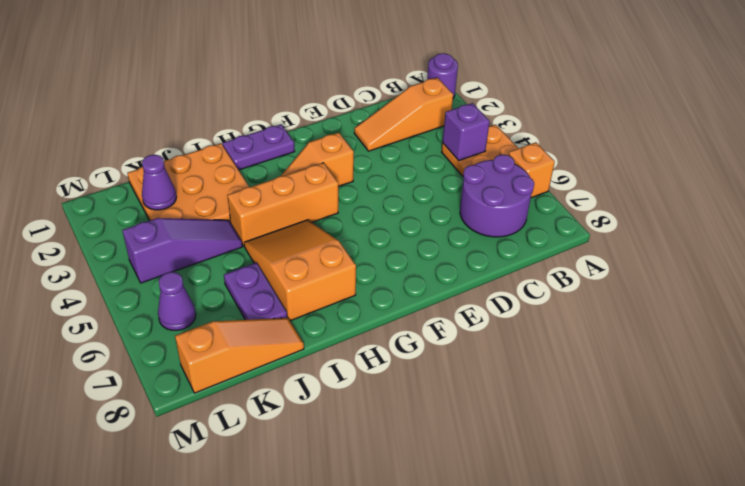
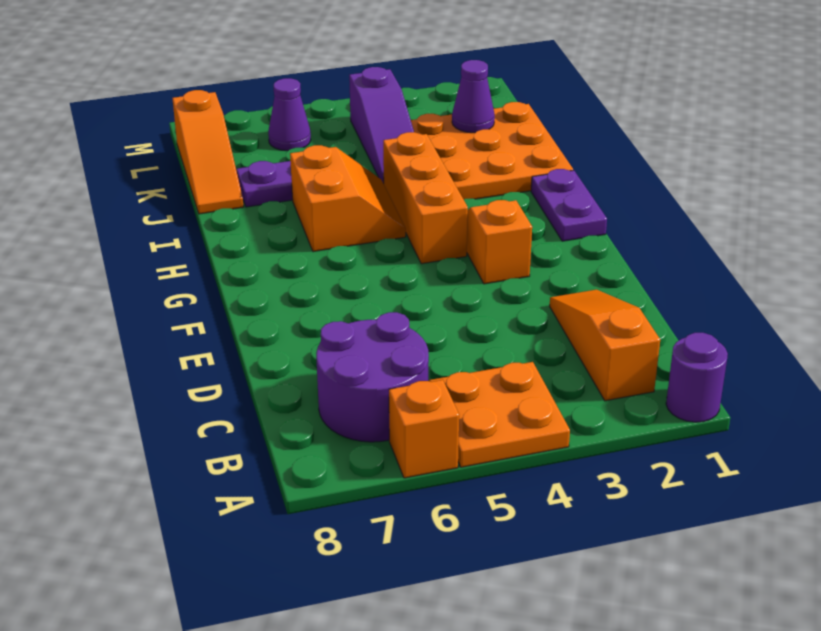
purple 1x1 brick [443,103,490,161] -> none
orange 2x3 slope [244,220,356,321] -> orange 2x2 slope [290,145,406,252]

